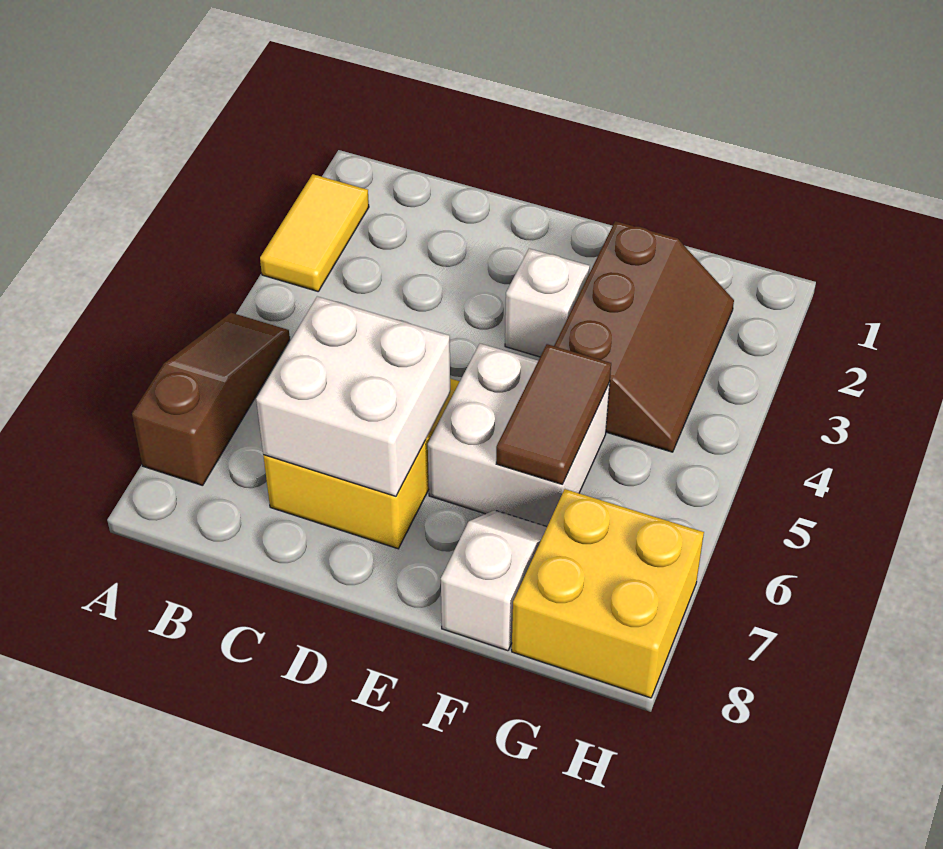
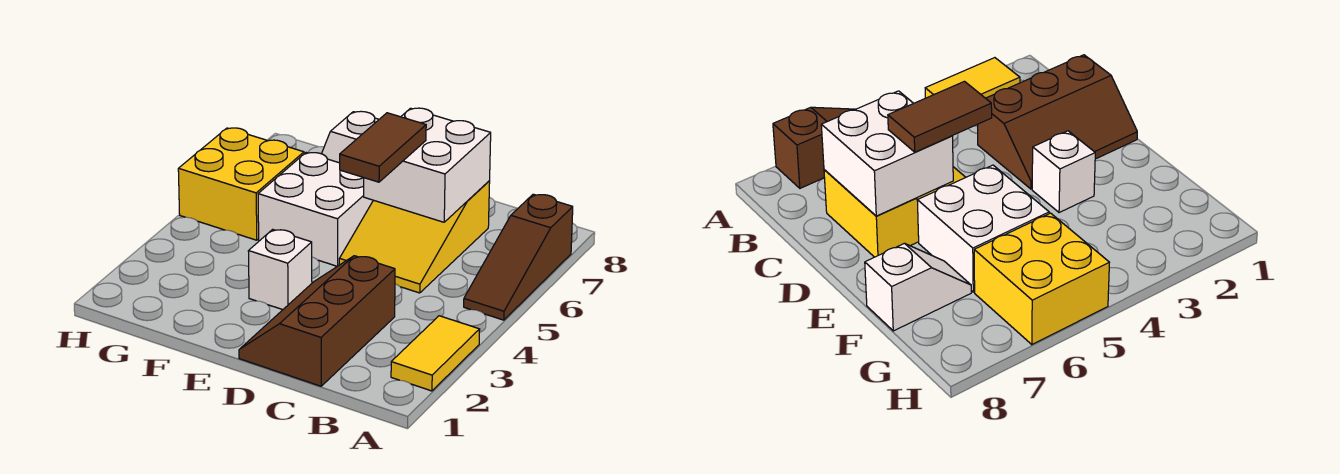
brown 2x3 slope [554,221,734,452] -> brown 2x3 slope moved to [239,256,395,386]
brown 1x2 tile [496,344,611,484] -> brown 1x2 tile moved to [340,113,426,182]
yellow 2x2 brick [512,489,704,698] -> yellow 2x2 brick moved to [178,128,304,240]

